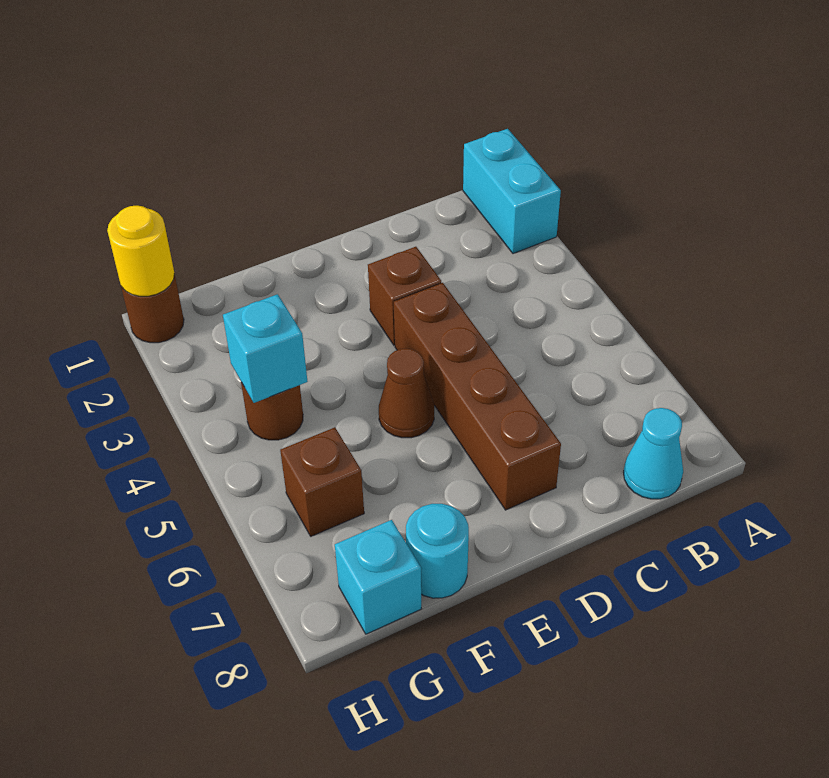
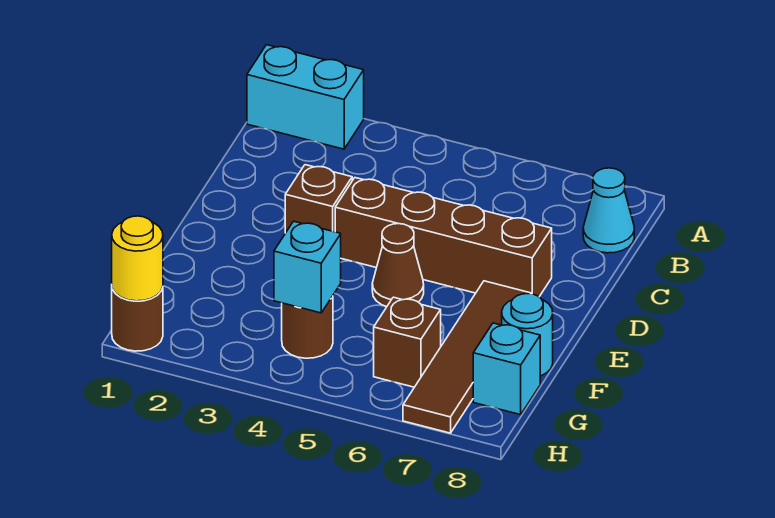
none -> brown 1x4 tile [403,281,531,433]

